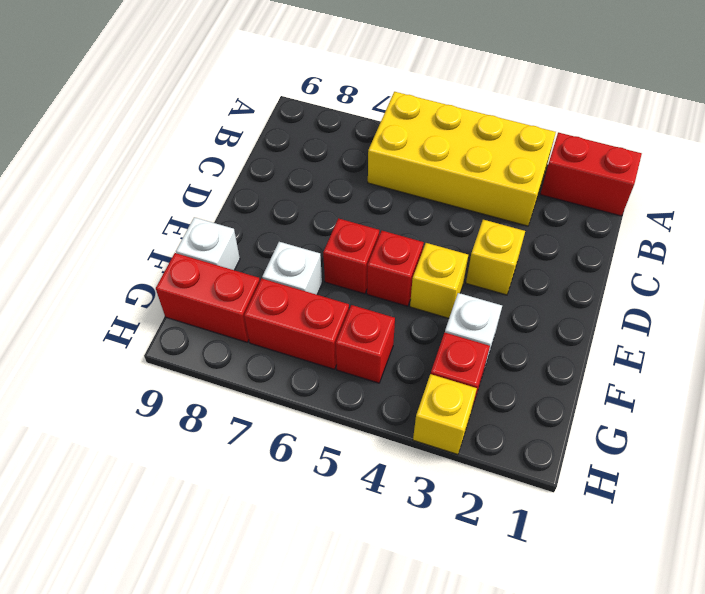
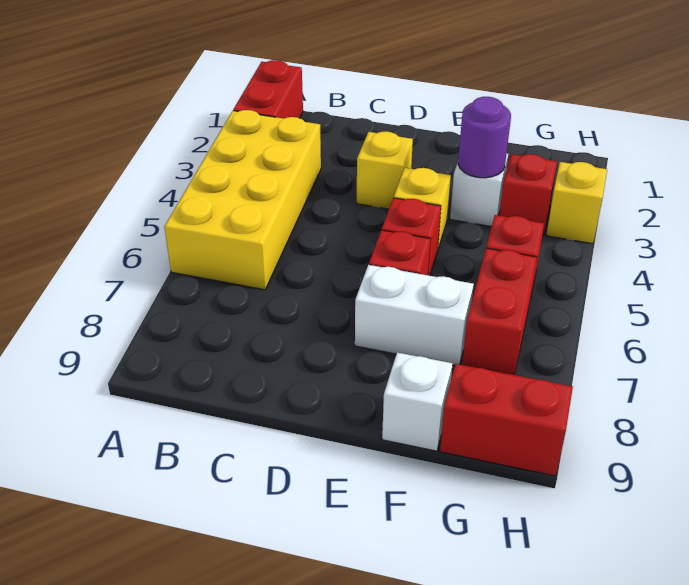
none -> purple 1x1 round brick [458,97,511,178]
white 1x1 brick [262,242,322,295] -> white 1x2 brick [355,265,474,365]
red 1x2 brick [156,253,260,342] -> red 1x2 brick turned to [440,364,573,476]

